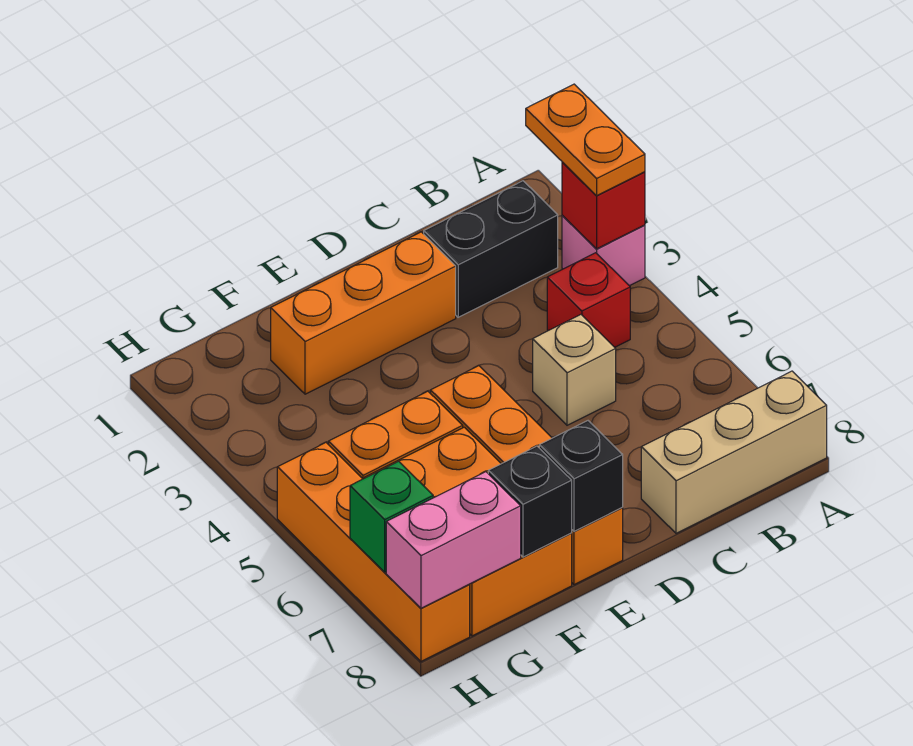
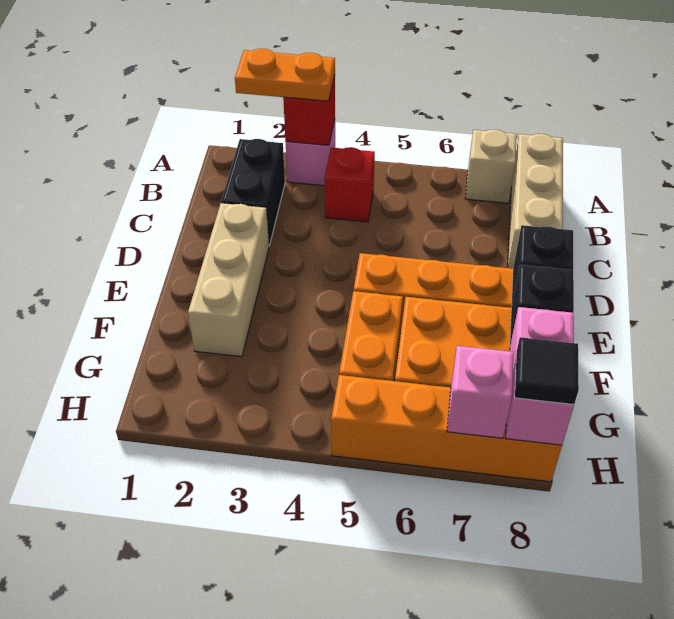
tan 1x1 brick [533,315,616,425] -> tan 1x1 brick moved to [465,130,517,203]
orange 1x3 brick [271,232,456,394] -> tan 1x3 brick [188,203,269,357]
green 1x1 brick [350,461,433,572] -> pink 1x1 brick [447,346,514,438]
none -> black 1x1 tile [515,337,579,405]

